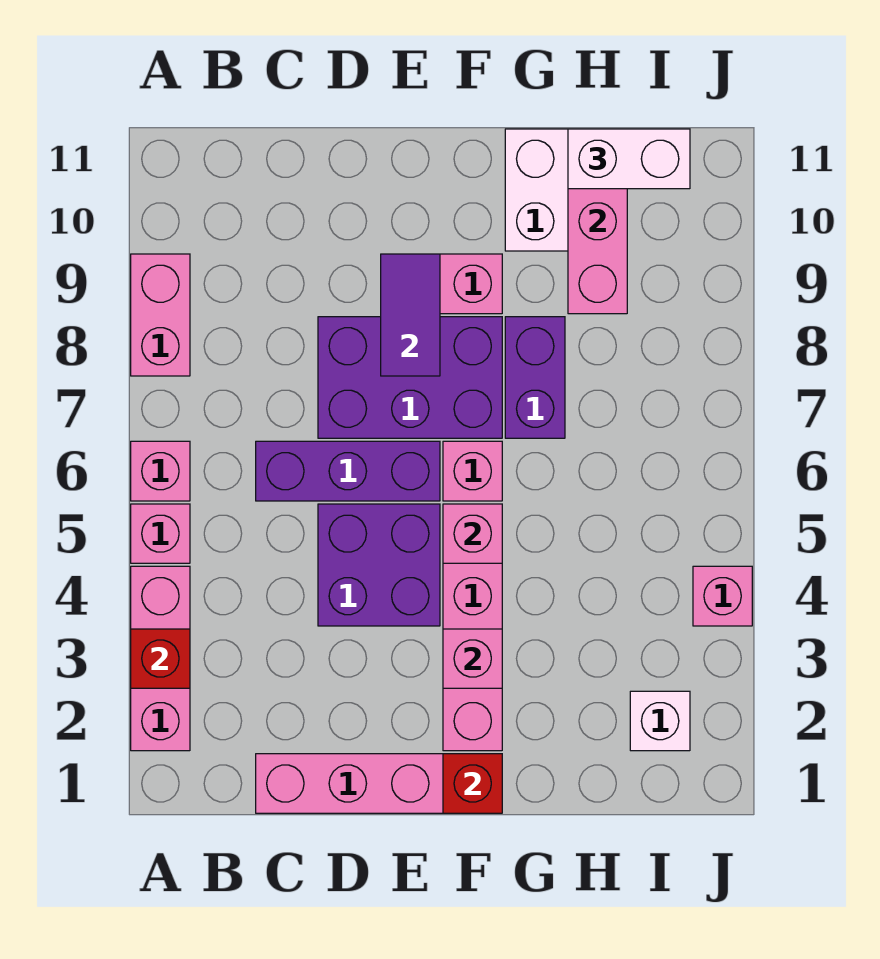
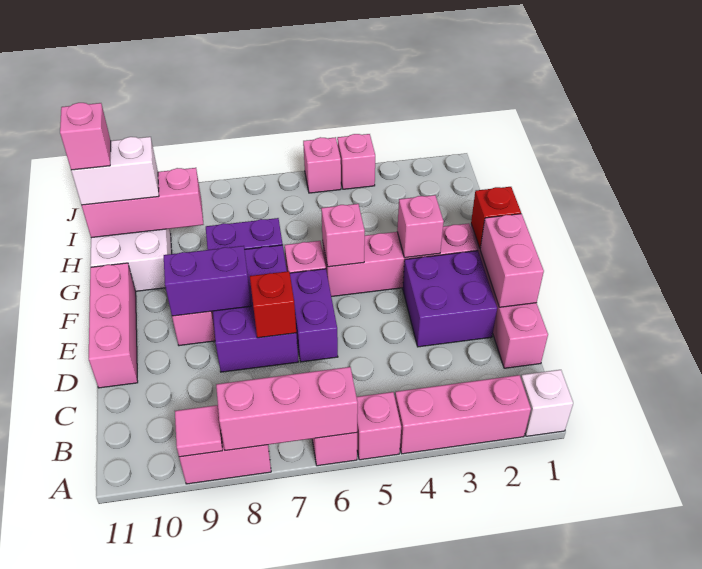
red 1x1 brick [131,629,190,688] -> red 1x1 brick moved to [250,271,296,338]
none -> pink 1x3 brick [216,367,358,451]
none -> pink 1x1 tile [175,405,223,457]
purple 1x3 brick [256,441,440,501] -> purple 1x2 brick [290,269,338,362]
none -> pink 1x2 brick [480,214,544,307]
purple 2x2 brick [318,504,440,626] -> purple 2x2 brick moved to [403,251,497,347]
none -> pink 1x3 brick [89,263,138,388]
purple 1x2 tile [381,254,440,376] -> purple 1x2 brick [164,246,251,316]
white 1x2 brick [568,129,690,189] -> white 1x2 brick turned to [71,137,159,205]
none -> pink 1x1 brick [60,103,111,170]
white 1x1 brick [630,691,690,751] -> white 1x1 brick moved to [521,370,573,436]
none -> pink 1x1 brick [303,137,341,193]

